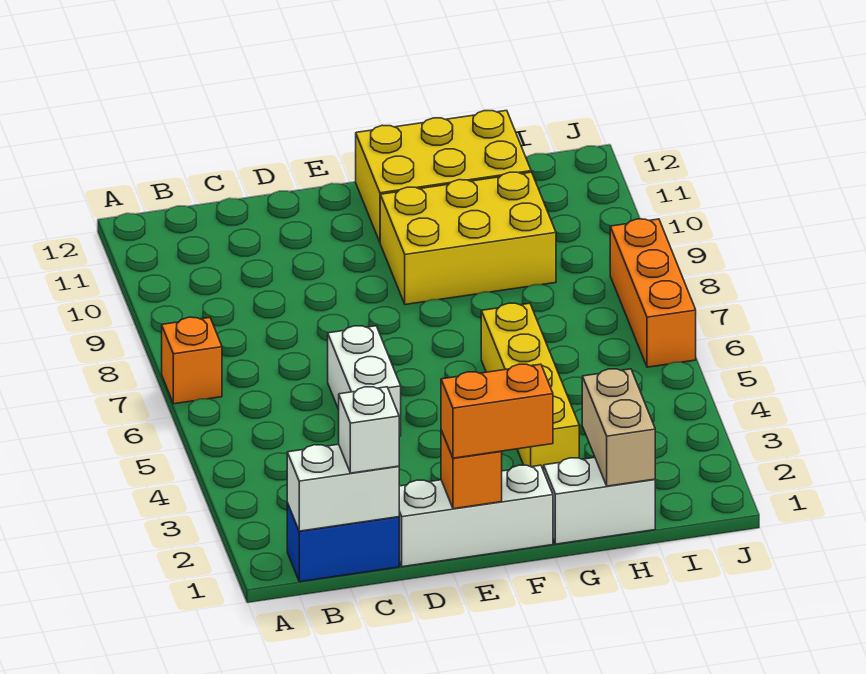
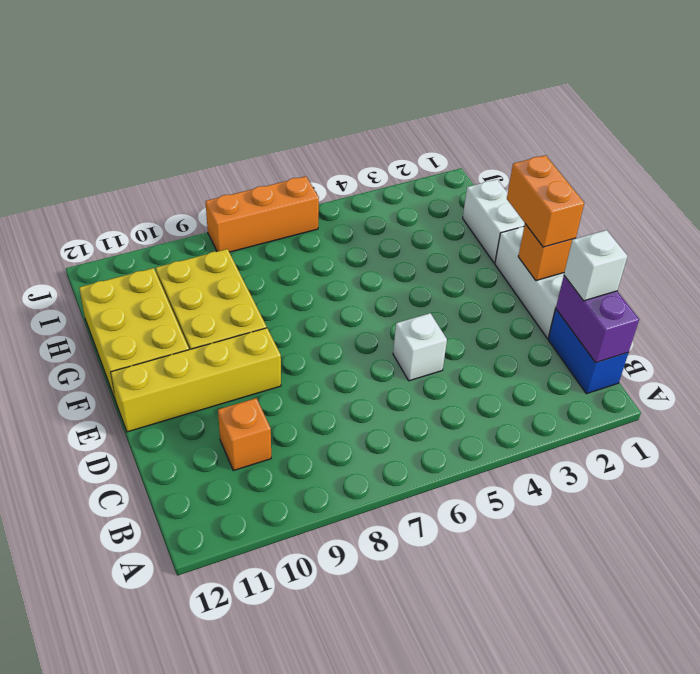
orange 1x1 brick [162,317,222,404] -> orange 1x1 brick moved to [218,398,271,471]
white 1x2 brick [287,444,399,531] -> purple 1x2 brick [556,276,639,363]
white 1x2 brick [328,326,401,436] -> white 1x1 brick [393,313,447,381]
yellow 1x4 brick [481,303,579,471] -> yellow 1x4 brick moved to [111,328,281,432]
tan 1x2 brick [582,369,655,486] -> none

